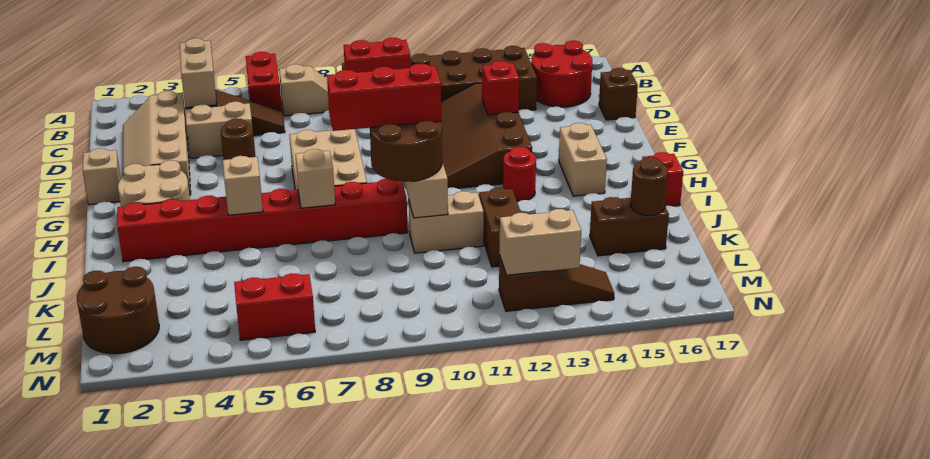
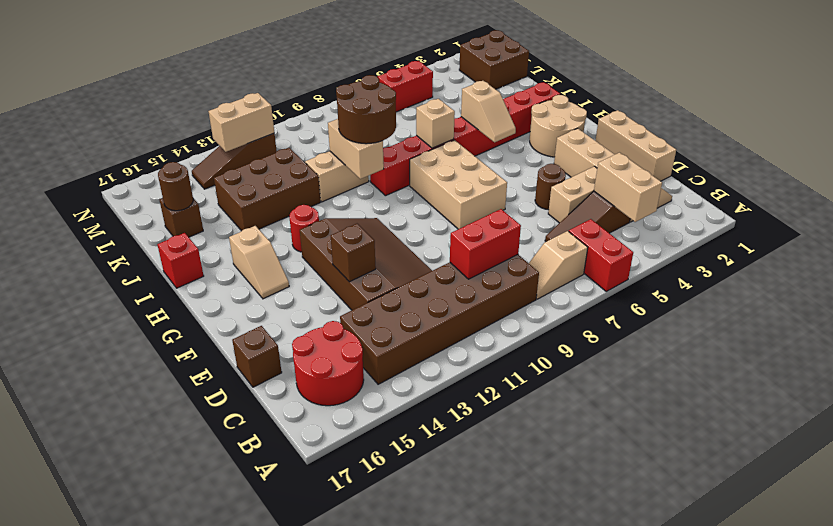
red 1x1 brick [482,61,519,115] -> brown 1x1 brick [331,224,376,282]
tan 1x1 brick [83,148,121,205] -> tan 1x3 brick [595,110,676,181]
tan 1x2 brick [559,123,607,196] -> tan 1x2 slope [229,226,289,299]
red 1x3 brick [327,63,441,131] -> none
brown 1x2 brick [479,188,521,267] -> brown 2x3 brick [214,148,321,231]
brown 1x2 brick [590,197,669,256] -> brown 1x1 brick [160,198,203,237]
brown 2x2 round brick [77,267,159,354] -> brown 2x2 brick [459,30,529,89]

